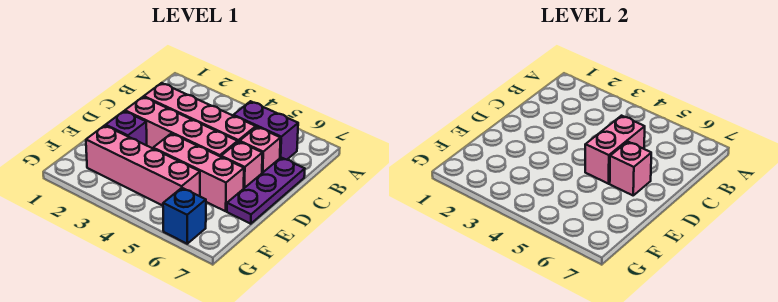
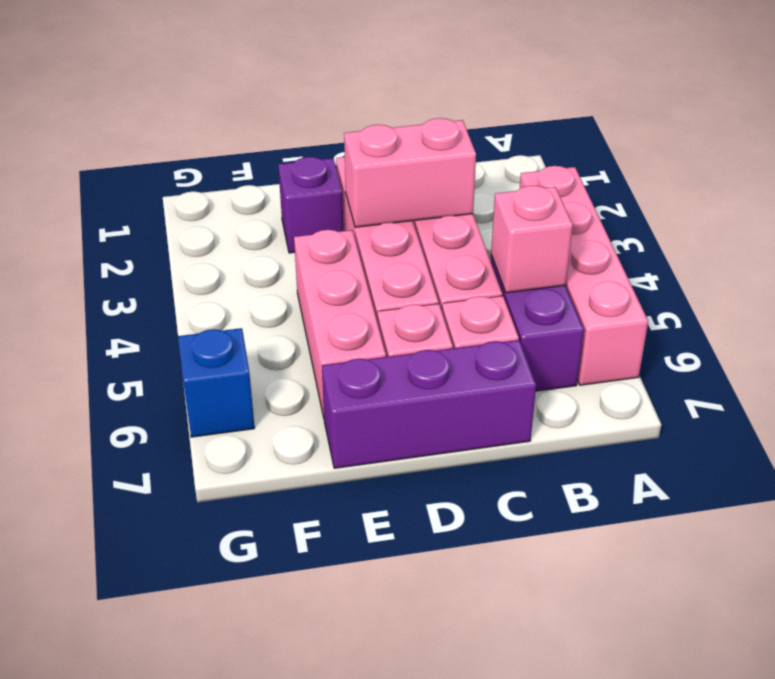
pink 1x2 brick [585,116,645,184] -> pink 1x2 brick moved to [344,118,476,227]
purple 1x3 plate [227,158,305,224] -> purple 1x3 brick [322,340,536,468]
pink 1x1 brick [610,142,651,195] -> pink 1x1 brick moved to [491,186,573,293]
pink 1x4 brick [86,125,200,206] -> pink 1x4 brick moved to [520,166,648,385]

